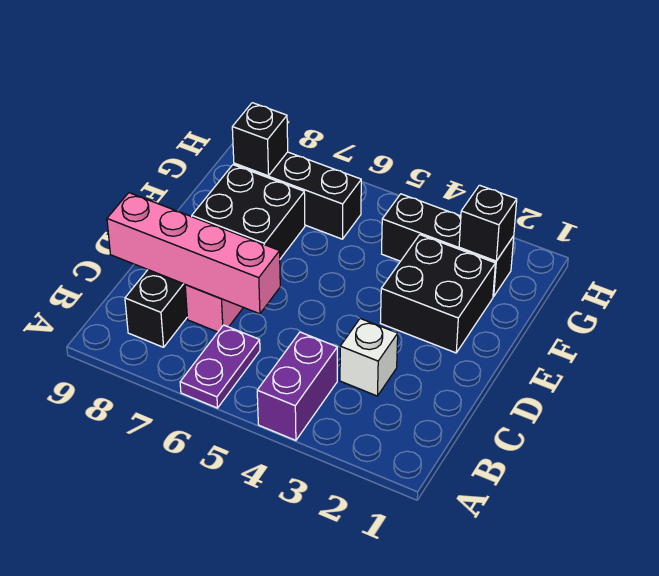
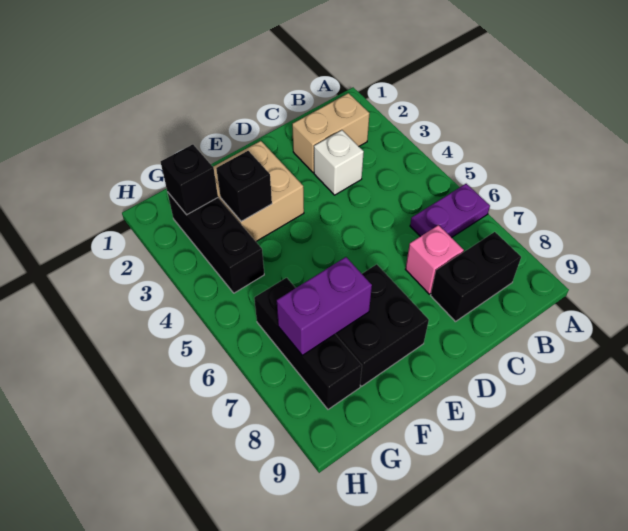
purple 1x2 brick [257,332,337,440] -> purple 1x2 brick moved to [277,257,372,355]
none -> tan 1x2 brick [292,93,370,173]
pink 1x4 brick [107,193,280,314] -> none
black 2x2 brick [380,235,495,353] -> tan 2x2 brick [213,141,304,241]
black 1x1 brick [232,103,288,176] -> black 1x1 brick moved to [216,151,272,221]

